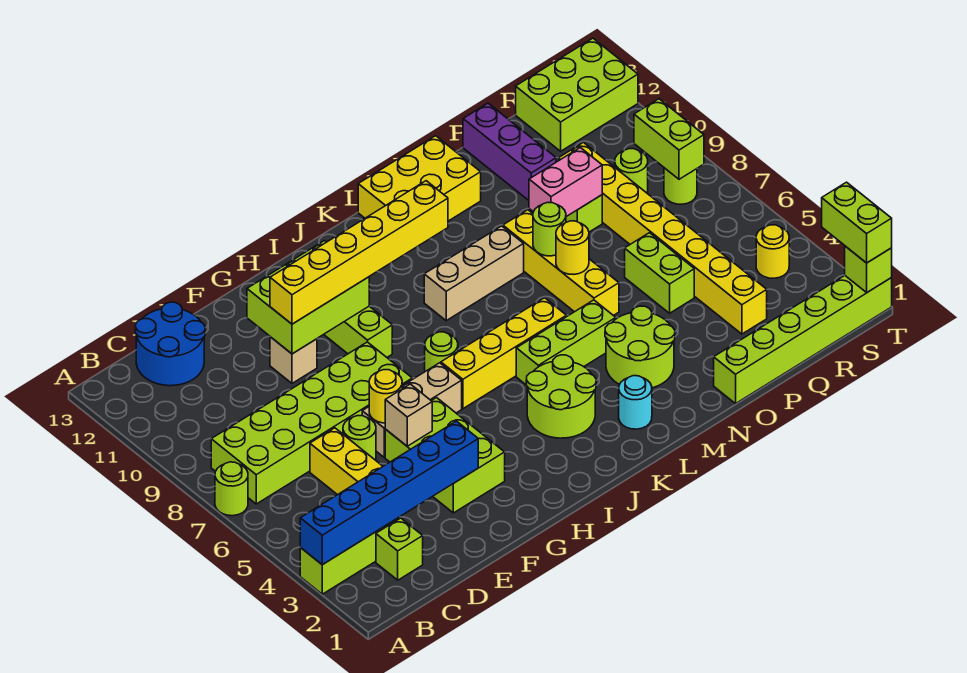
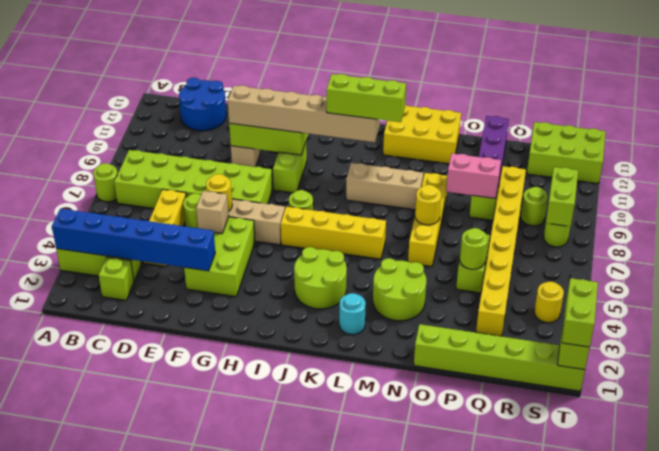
yellow 1x6 brick [270,181,448,324] -> tan 1x6 brick [228,85,379,142]
lime 1x3 brick [516,300,616,385] -> lime 1x3 brick moved to [327,74,406,122]
lime 1x1 round brick [533,202,566,256] -> lime 1x1 round brick moved to [460,228,488,269]

